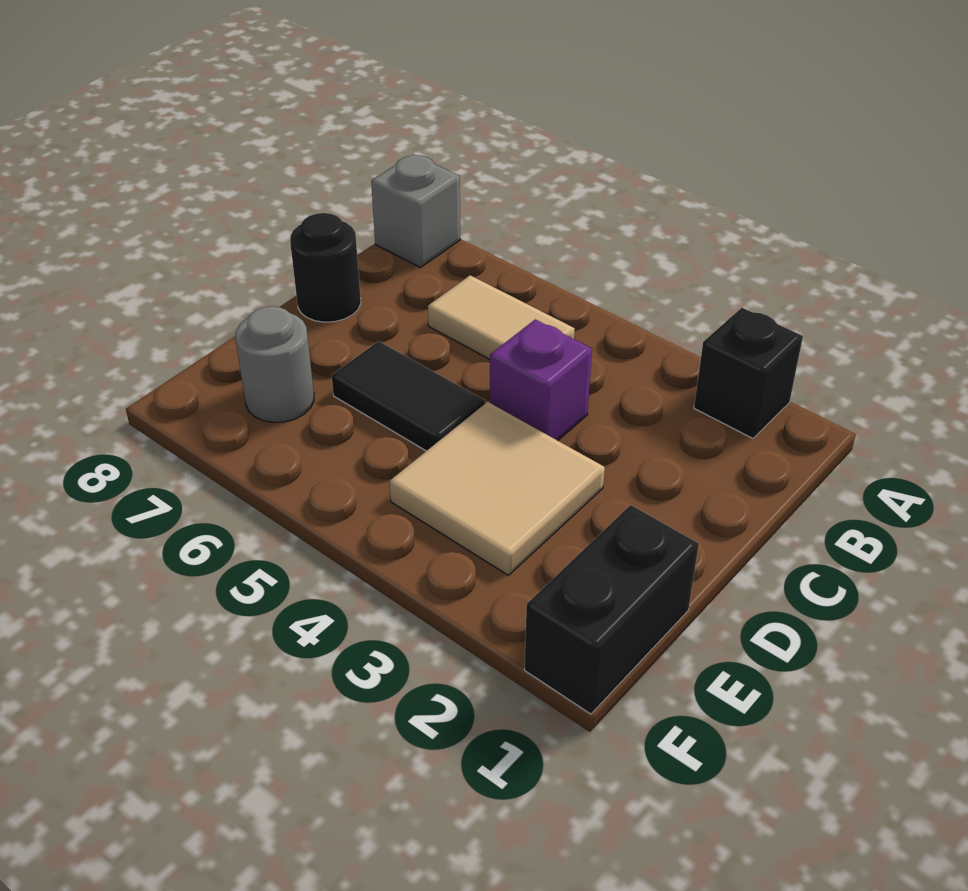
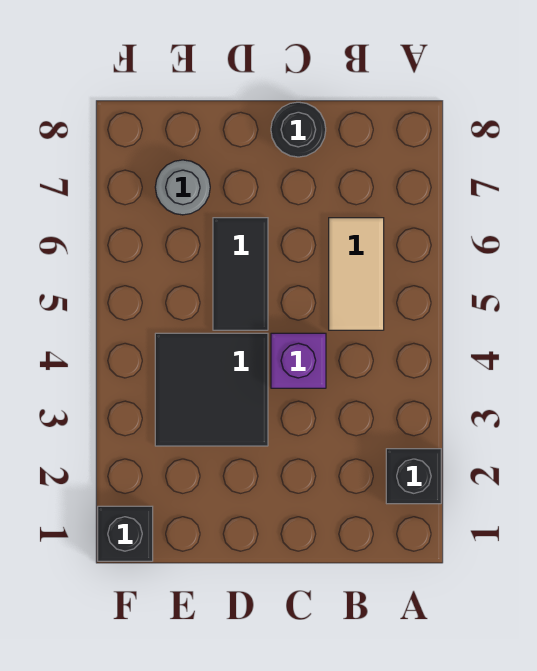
grey 1x1 brick [371,154,460,267] -> none
tan 2x2 tile [390,402,605,575] -> black 2x2 tile [155,333,268,446]
black 1x2 brick [524,505,699,714] -> black 1x1 brick [98,506,153,561]

